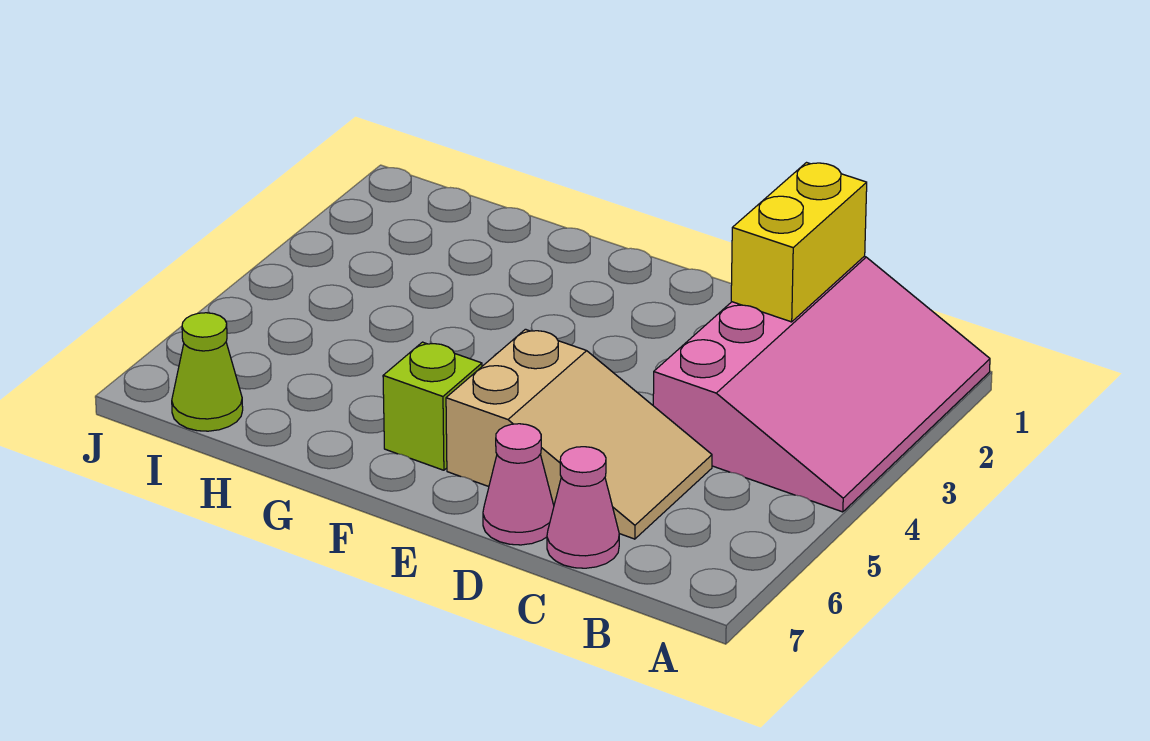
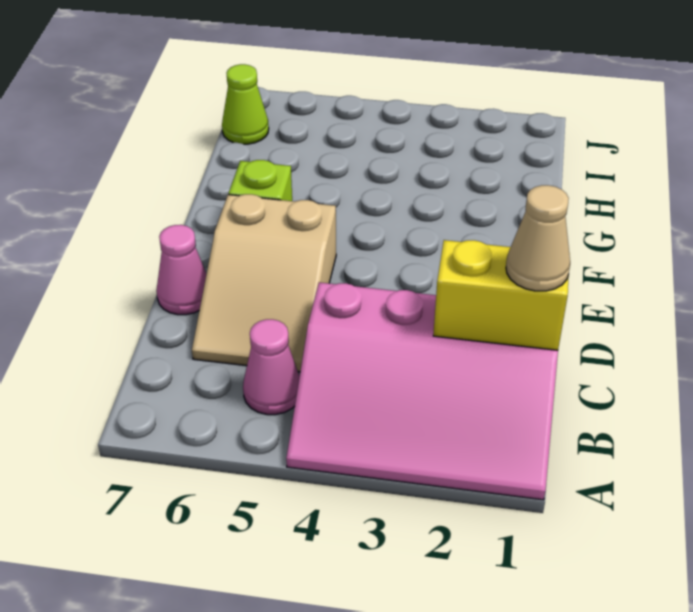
none -> tan 1x1 cone [506,185,570,291]
pink 1x1 cone [547,447,619,568] -> pink 1x1 cone moved to [243,319,300,415]

